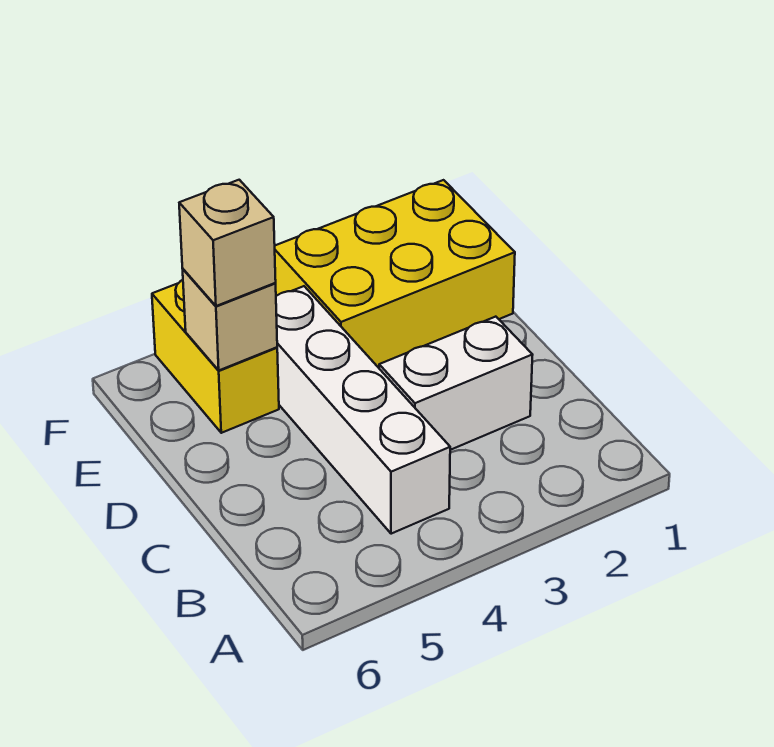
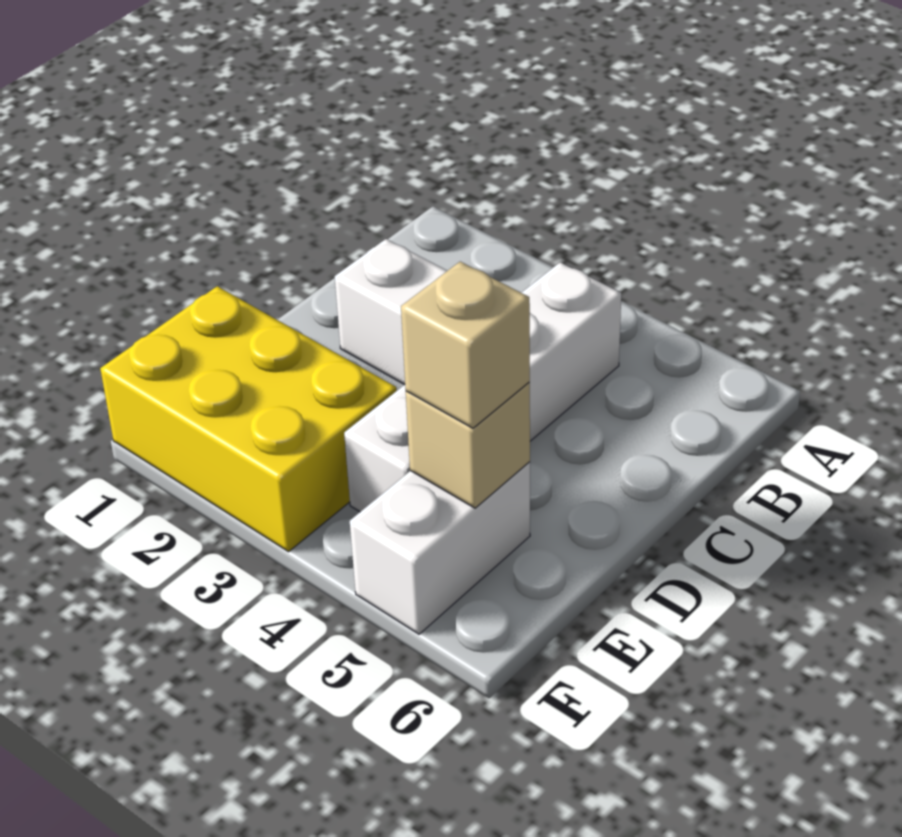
yellow 1x2 brick [152,280,279,433] -> white 1x2 brick [350,462,530,634]

